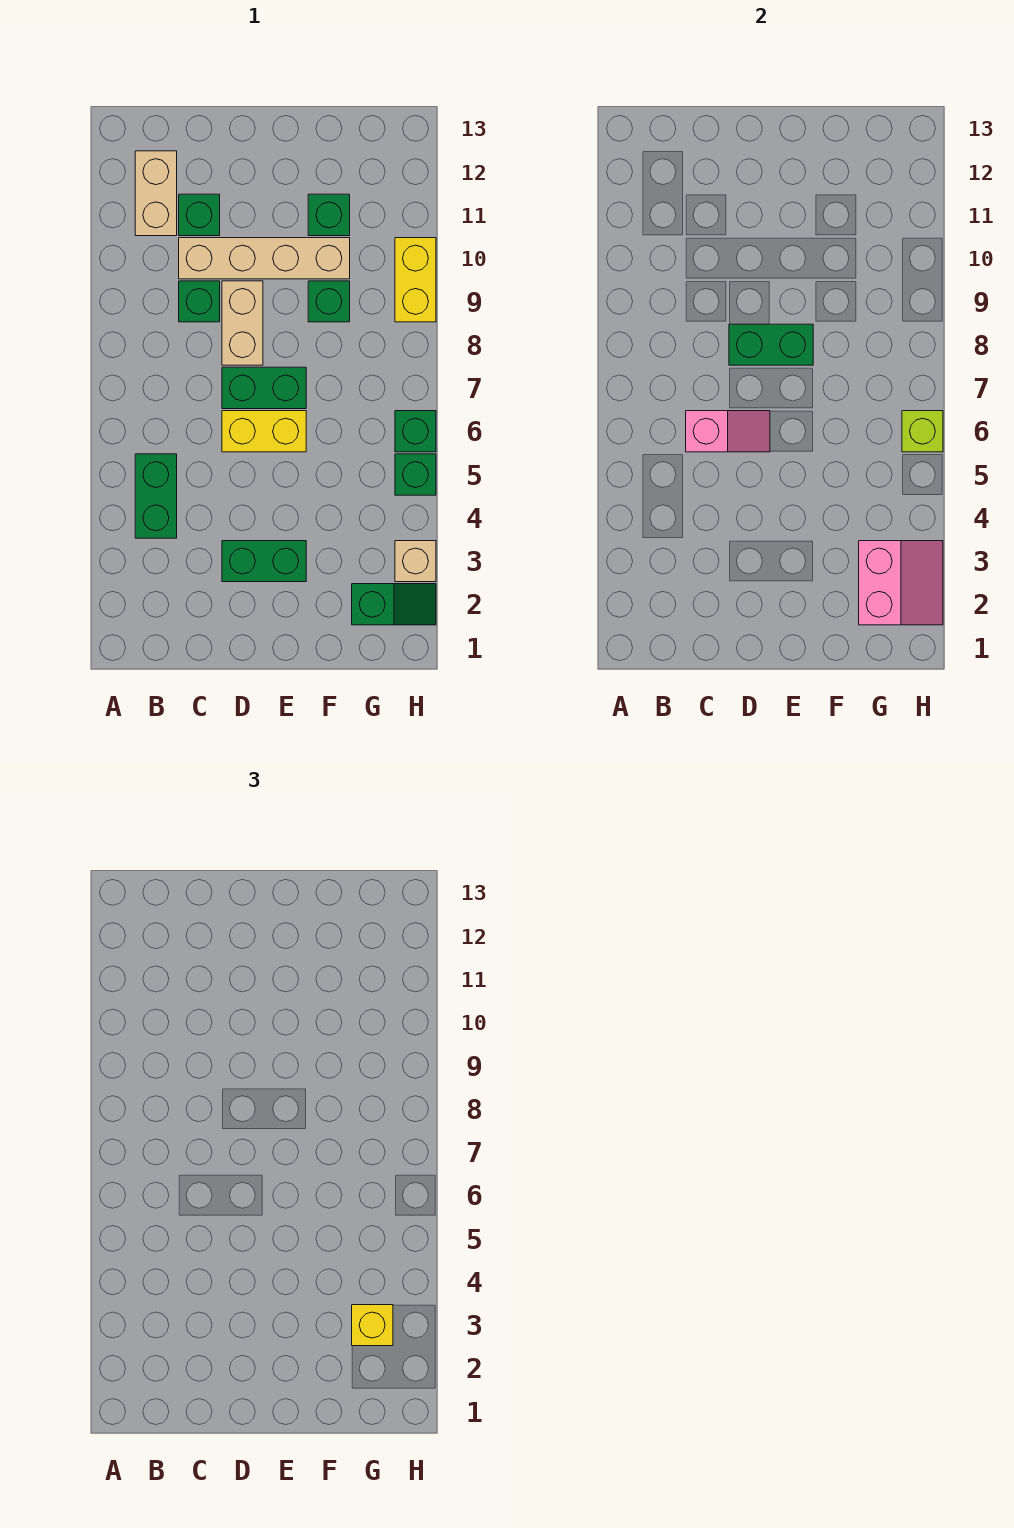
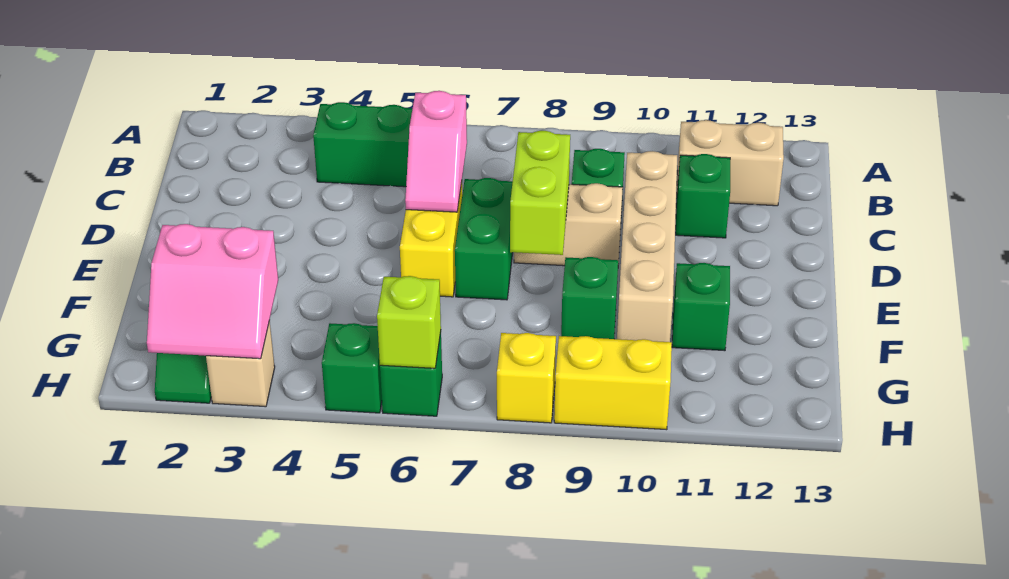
green 1x2 brick [222,541,306,582] -> none
green 1x2 brick [729,324,813,365] -> lime 1x2 brick [510,131,570,255]
yellow 1x1 brick [352,1305,393,1346] -> yellow 1x1 brick moved to [497,333,556,423]

